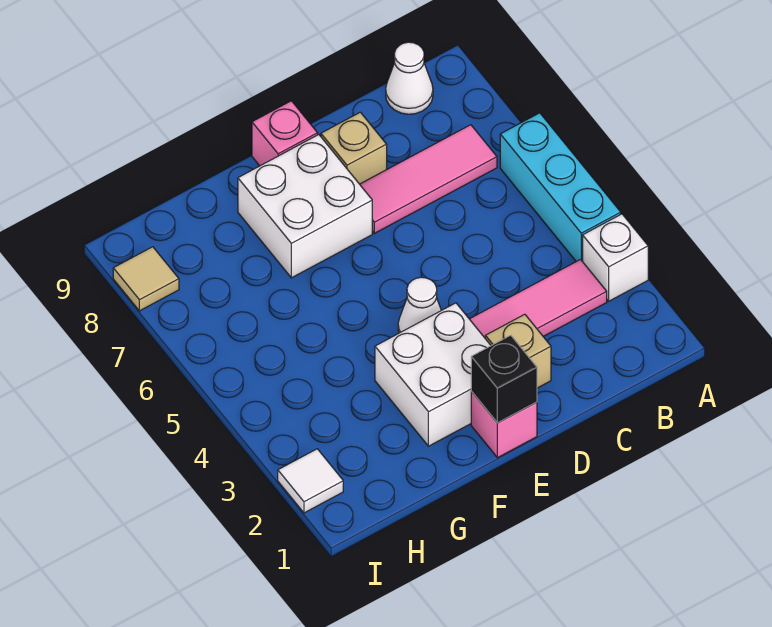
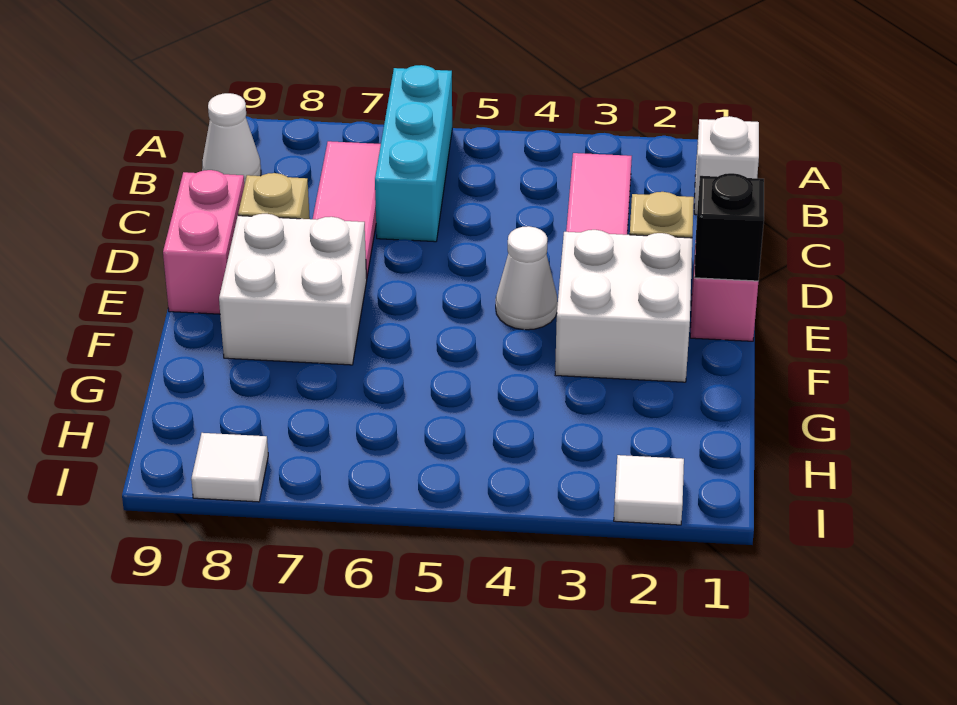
white 1x1 brick [583,214,648,301] -> white 1x1 brick moved to [694,116,759,215]
cyan 1x3 brick [500,113,621,262] -> cyan 1x3 brick turned to [375,65,452,242]
pink 1x1 brick [252,101,318,166] -> pink 1x2 brick [163,170,244,314]
tan 1x1 tile [113,247,179,311] -> white 1x1 tile [191,433,268,502]

